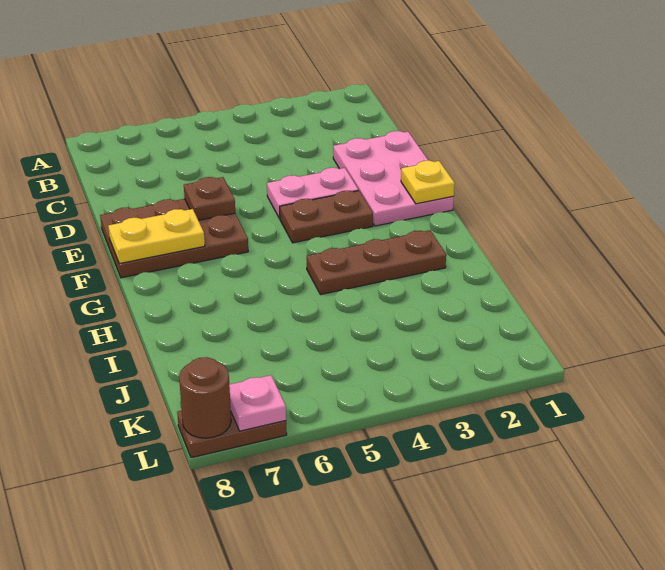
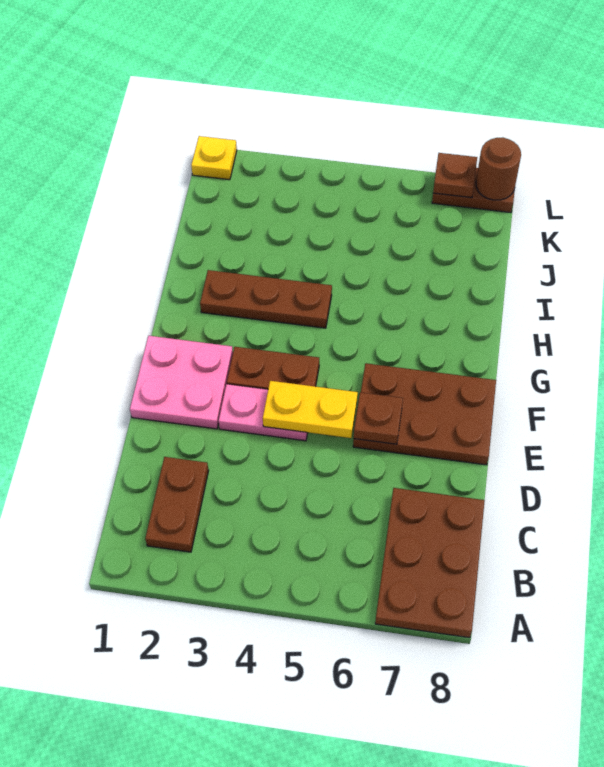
none -> brown 2x3 plate [375,488,485,638]
none -> brown 1x2 plate [145,457,209,552]
pink 2x3 plate [333,131,454,226] -> pink 2x2 plate [130,336,233,429]
yellow 1x1 plate [401,161,455,204] -> yellow 1x1 plate moved to [191,136,237,180]
yellow 1x2 plate [108,209,205,264] -> yellow 1x2 plate moved to [263,381,358,438]
pink 1x1 plate [229,375,286,431] -> brown 1x1 plate [433,153,477,198]

